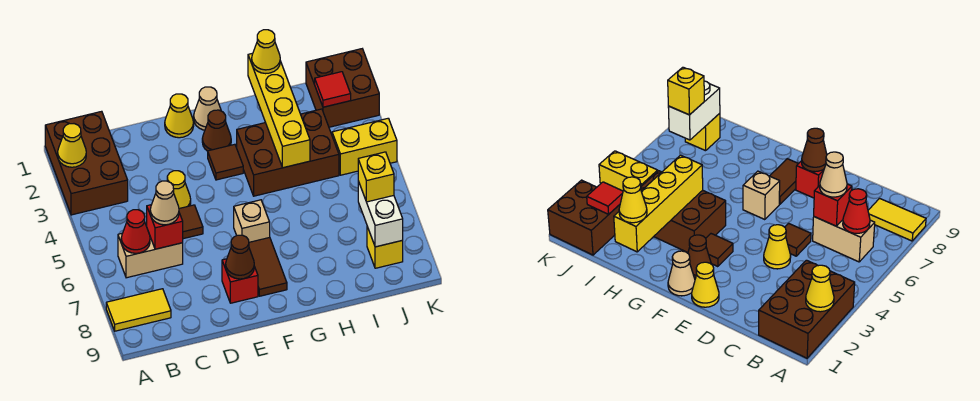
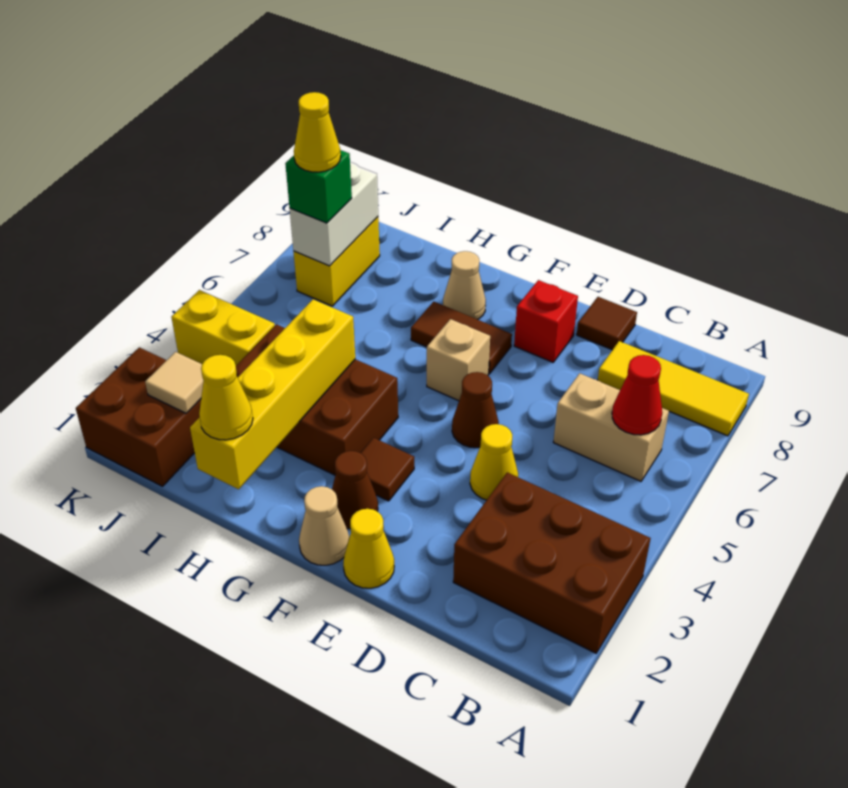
brown 2x3 brick [45,111,128,215] -> brown 2x3 brick turned to [453,472,651,653]
yellow 1x1 cone [58,124,86,167] -> yellow 1x1 cone moved to [294,92,341,172]
yellow 1x2 tile [106,289,171,331] -> yellow 1x3 tile [598,341,749,436]
red 1x1 brick [147,205,183,249] -> none
tan 1x1 cone [150,181,179,225] -> tan 1x1 cone moved to [443,251,486,320]
brown 1x1 tile [179,205,203,239] -> brown 1x1 tile moved to [577,297,637,350]
brown 1x1 cone [226,235,254,279] -> brown 1x1 cone moved to [452,372,499,448]
brown 1x2 tile [249,237,287,296] -> brown 1x2 tile turned to [411,302,512,374]
red 1x1 tile [315,72,351,107] -> tan 1x1 tile [145,352,204,413]
yellow 1x1 brick [358,152,394,202] -> green 1x1 brick [285,150,352,223]
yellow 1x1 brick [367,227,403,268] -> yellow 1x2 brick [294,217,380,306]

